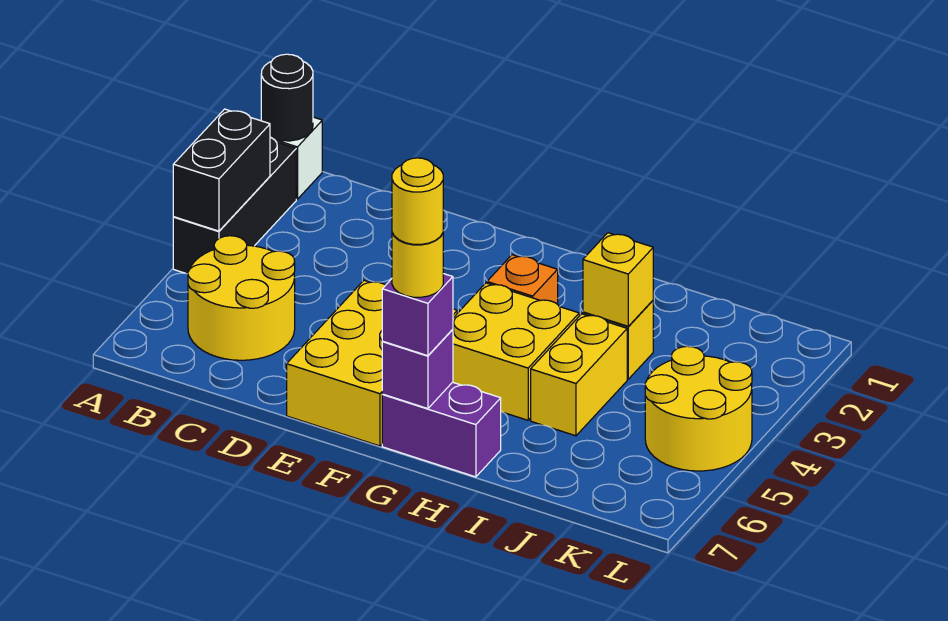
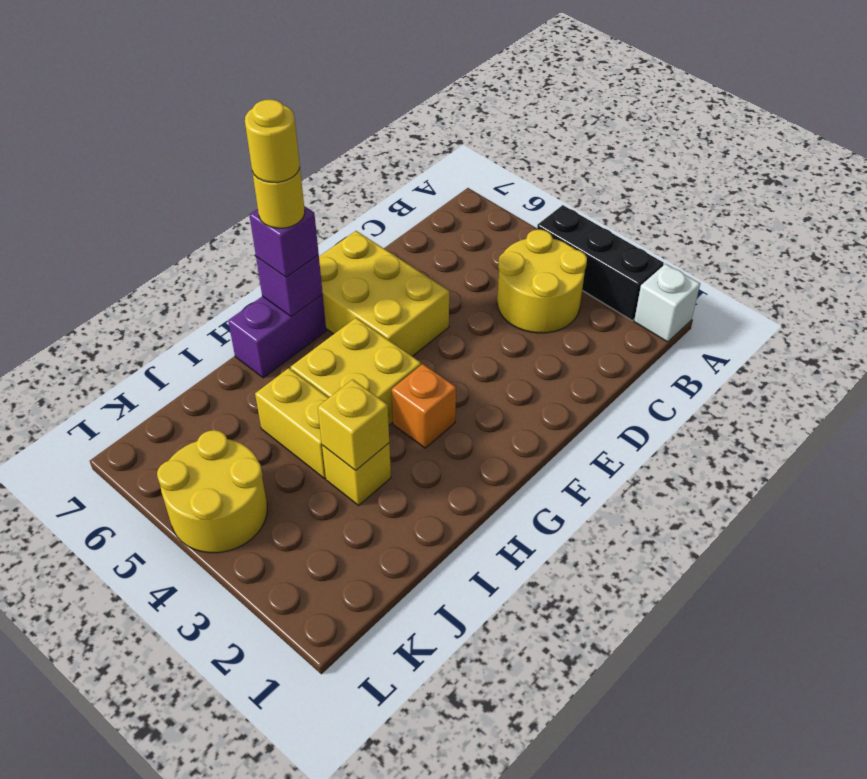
black 1x1 round brick [261,54,313,141] -> none
black 1x2 brick [173,109,270,231] -> none
yellow 2x2 round brick [188,236,295,360] -> yellow 2x2 round brick moved to [497,230,587,333]

